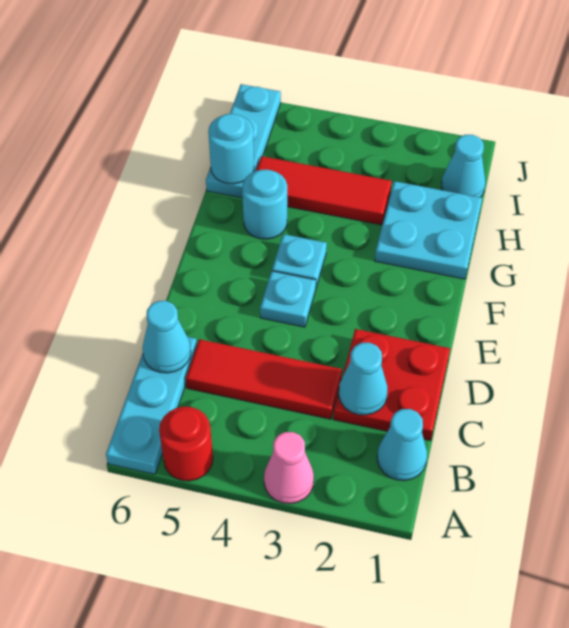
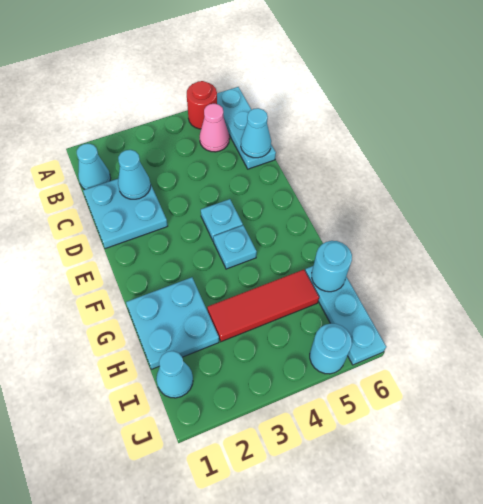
pink 1x1 cone [264,432,314,504] -> pink 1x1 cone moved to [200,104,229,152]
red 2x2 plate [333,329,450,441] -> cyan 2x2 plate [83,179,168,249]
red 1x3 tile [186,339,342,419] -> none
cyan 1x1 round brick [242,170,287,239] -> cyan 1x1 round brick moved to [310,323,352,374]

